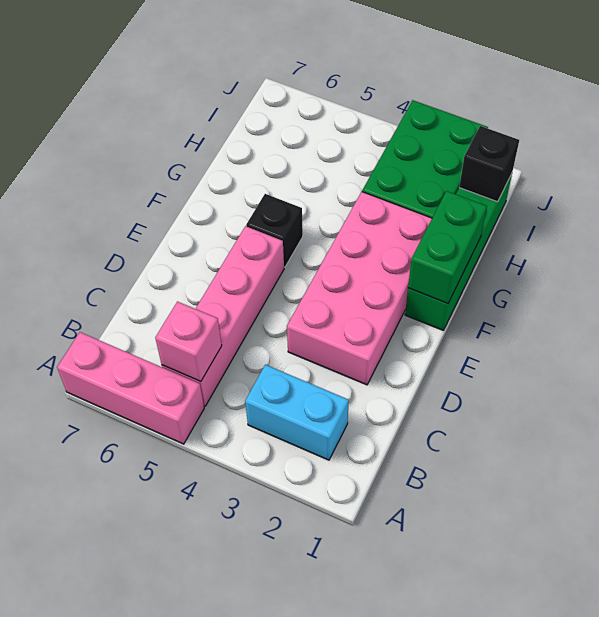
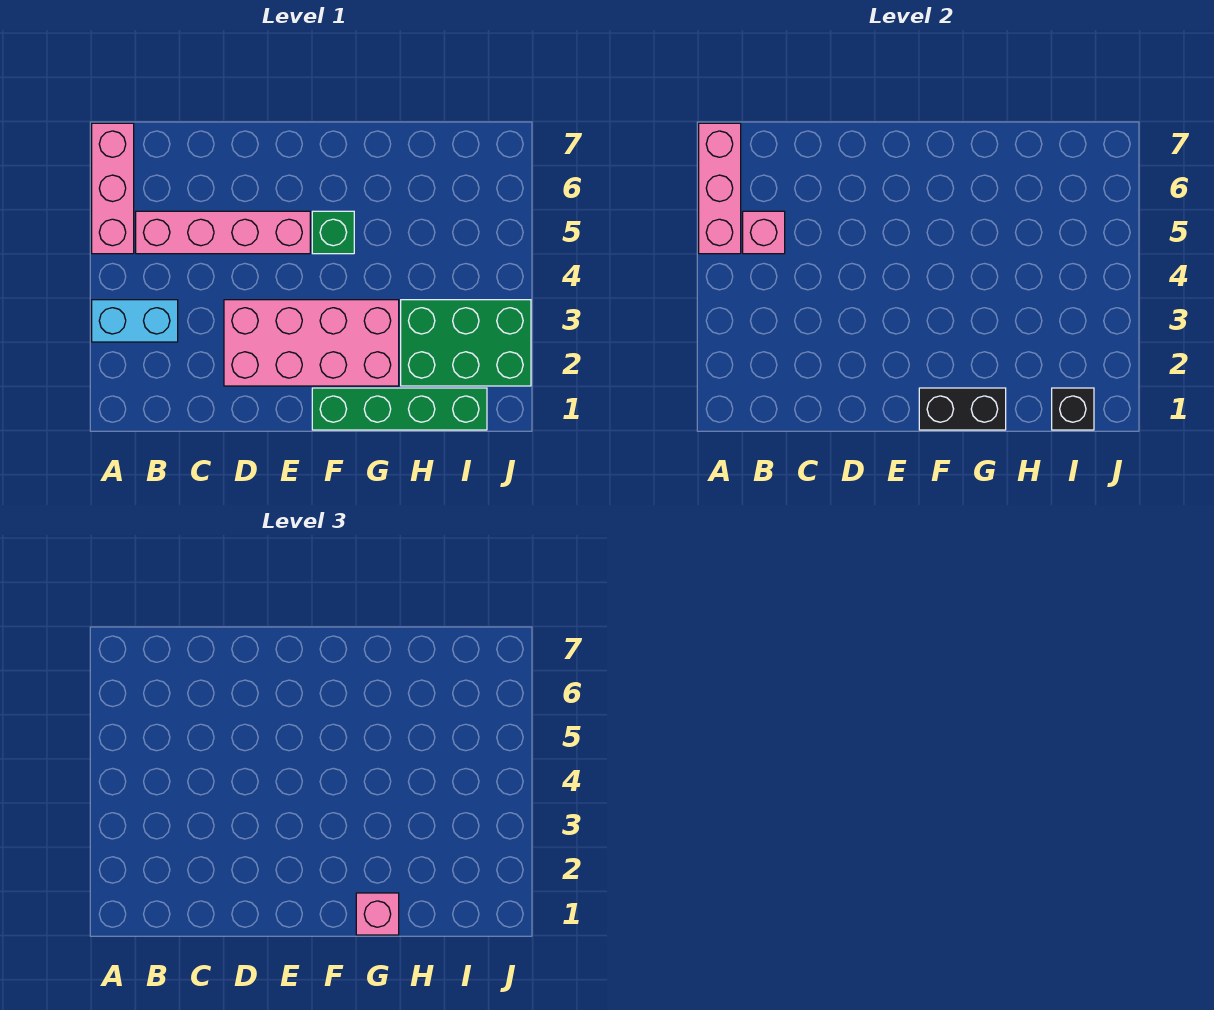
none -> pink 1x3 brick [699,123,741,254]
cyan 1x2 brick [245,365,349,460] -> cyan 1x2 brick turned to [92,300,178,342]
green 1x2 brick [408,191,487,303] -> black 1x2 brick [919,388,1006,430]
black 1x1 brick [246,194,303,267] -> green 1x1 brick [312,211,354,254]
none -> pink 1x1 brick [356,893,399,935]

